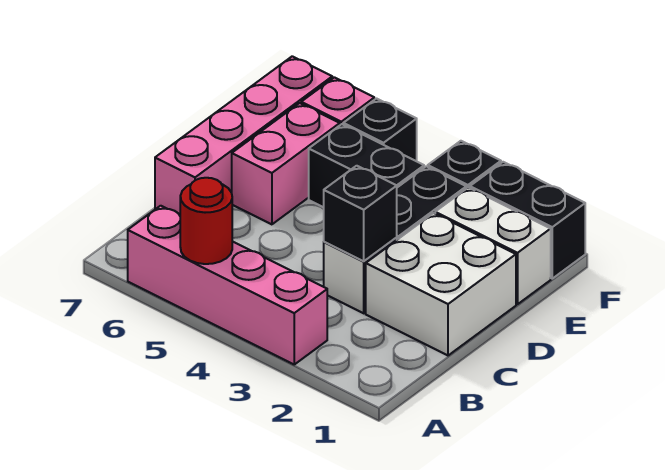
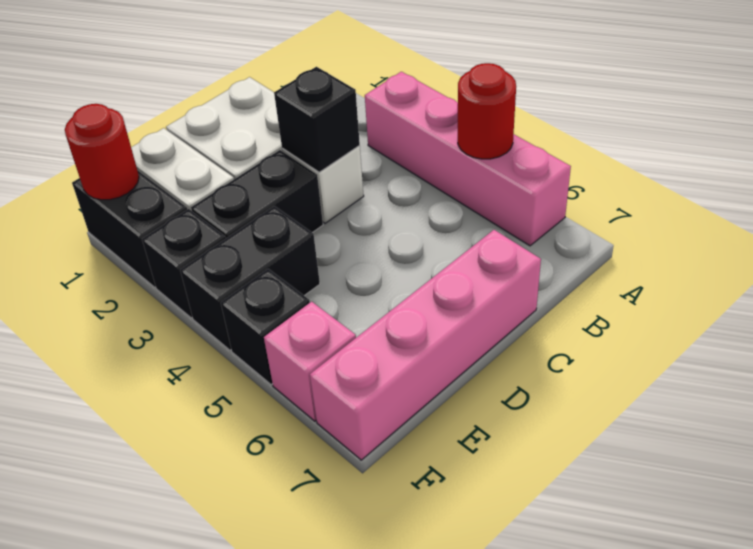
pink 1x2 brick [232,103,340,224] -> none
black 1x2 brick [309,124,424,207] -> black 1x2 brick turned to [180,206,320,350]
none -> red 1x1 round brick [65,104,139,200]

